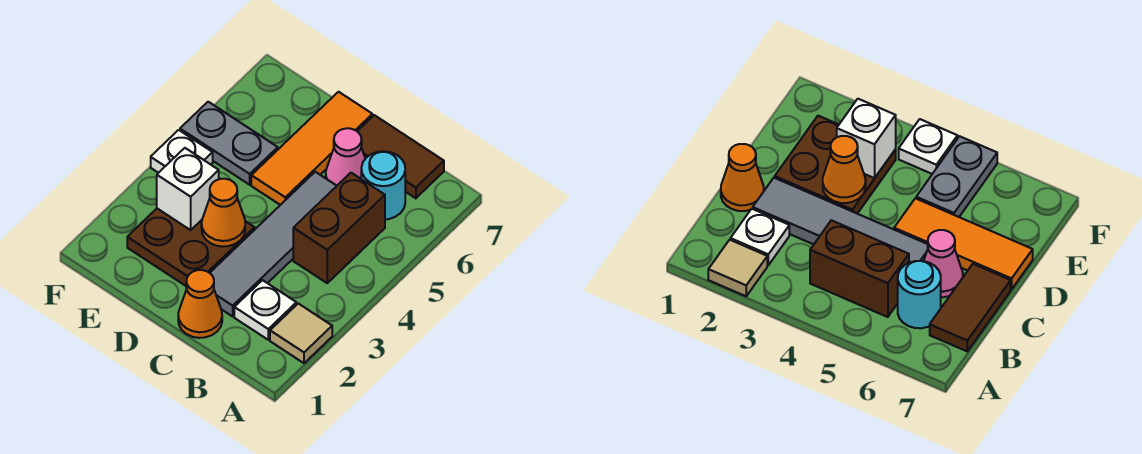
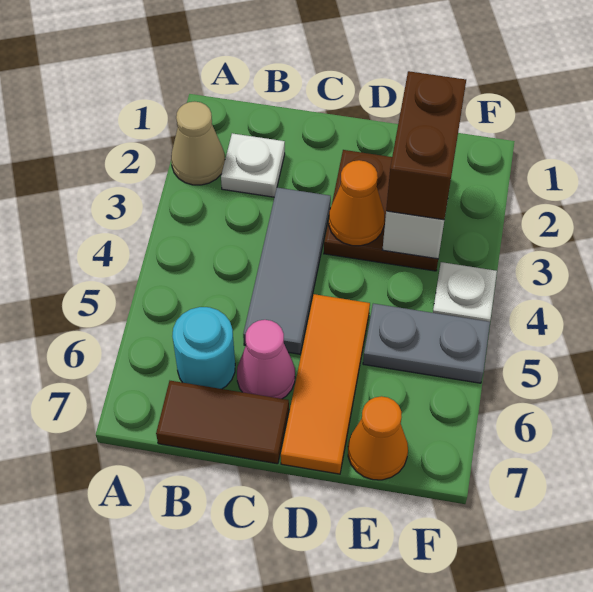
tan 1x1 tile [270,304,332,363] -> tan 1x1 cone [171,102,225,185]
brown 1x2 brick [293,173,385,283] -> brown 1x2 brick moved to [386,71,466,220]
orange 1x1 cone [178,270,222,338] -> orange 1x1 cone moved to [348,396,408,480]
grey 1x4 tile [210,172,336,316] -> grey 1x3 tile [243,188,331,354]

